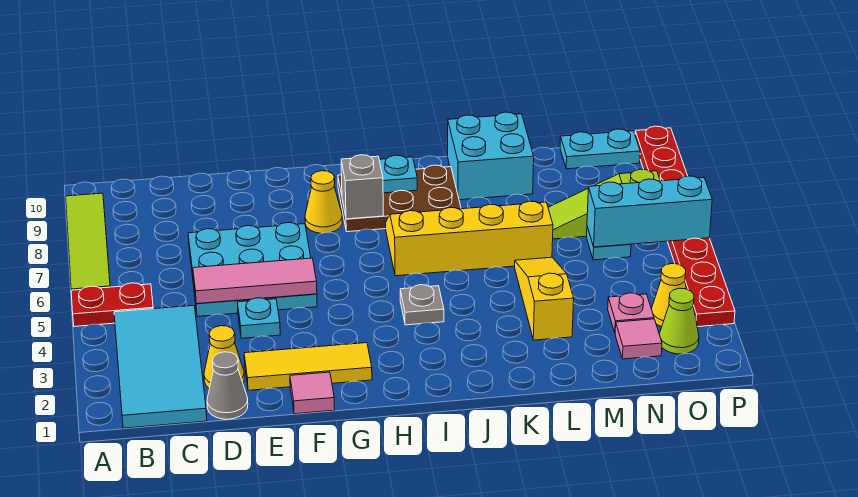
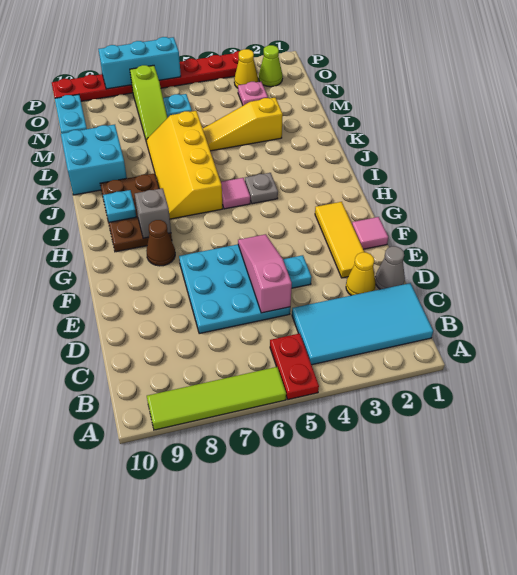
pink 1x3 tile [193,258,317,304] -> pink 1x3 slope [238,234,292,313]
yellow 1x1 cone [305,171,342,233] -> brown 1x1 cone [146,220,175,266]
pink 1x1 tile [615,319,662,359] -> pink 1x1 tile moved to [221,178,250,209]
cyan 1x3 brick [587,176,712,247] -> cyan 1x3 brick turned to [98,37,181,89]

